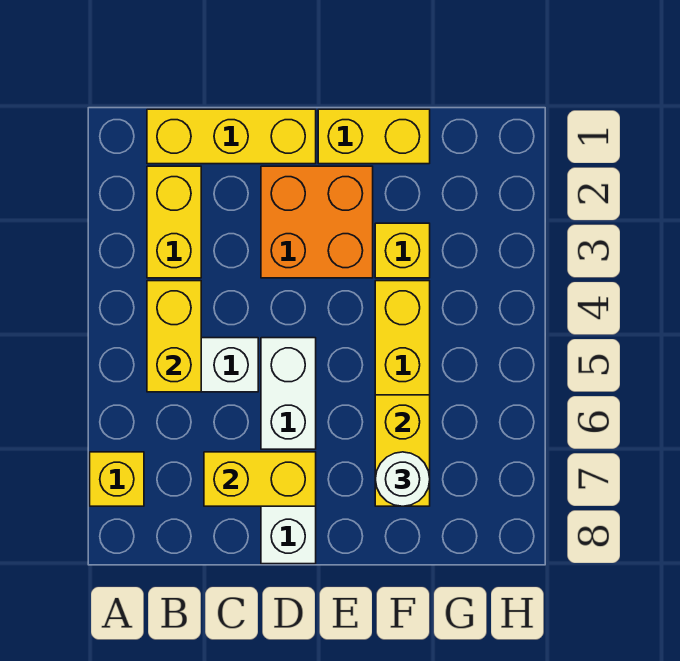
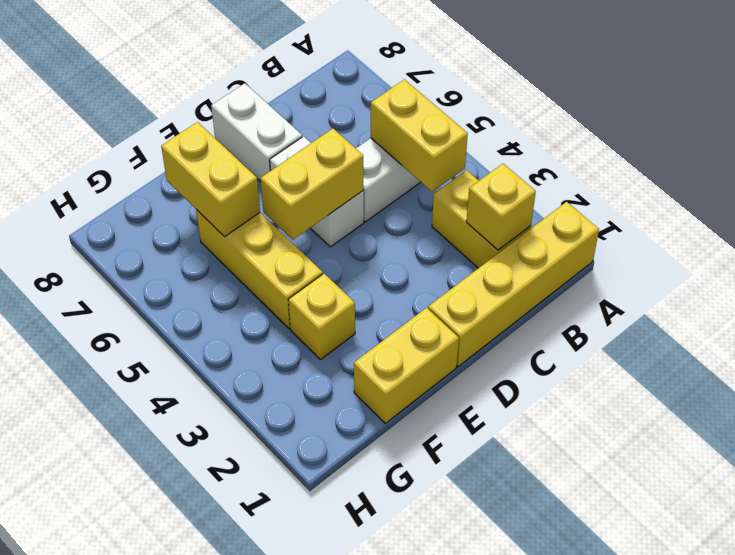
yellow 1x1 brick [90,452,144,506] -> yellow 1x1 brick moved to [466,164,536,250]
yellow 1x3 brick [147,109,316,164] -> yellow 1x4 brick [428,202,599,367]
yellow 1x2 brick [204,452,316,506] -> yellow 1x2 brick moved to [260,129,364,240]
orange 2x2 brick [261,166,373,278] -> none
white 1x1 round brick [375,452,430,506] -> none

